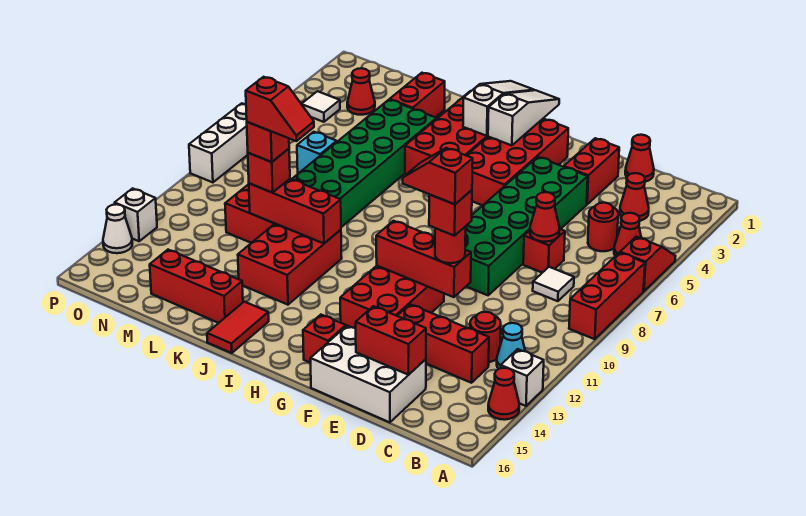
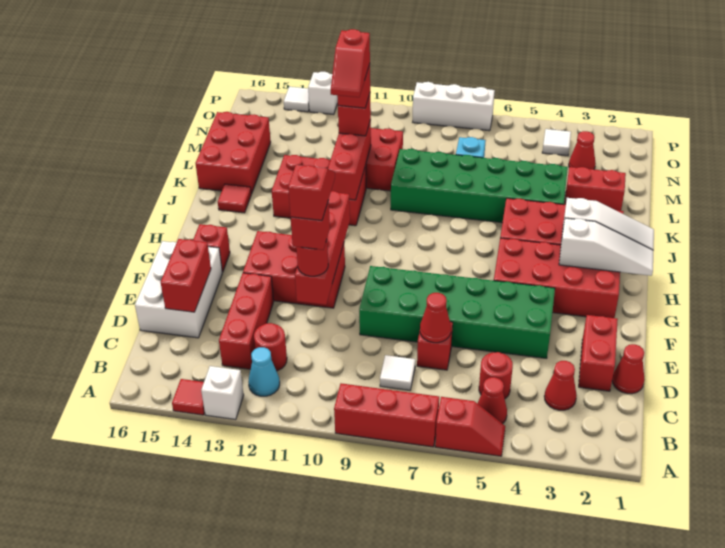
red 1x1 cone [488,368,519,420] -> red 1x1 tile [172,379,205,415]
red 1x2 brick [564,138,619,204] -> red 1x2 brick turned to [579,315,618,391]
red 1x3 brick [376,221,471,297] -> red 1x4 brick [295,191,350,305]
red 1x2 tile [207,302,269,353] -> red 1x1 tile [218,184,251,213]
red 1x3 brick [150,250,243,323] -> red 2x3 brick [195,112,271,194]
white 1x1 cone [103,204,132,253] -> white 1x1 tile [284,87,309,112]

